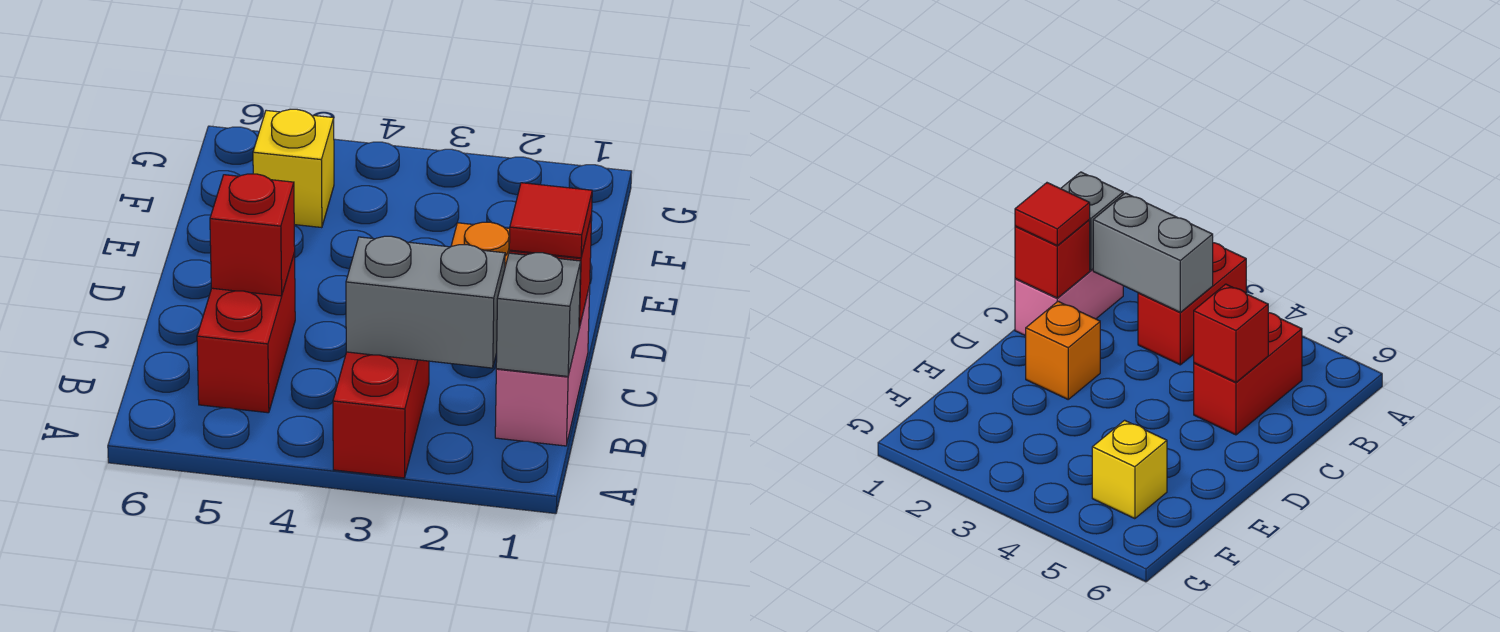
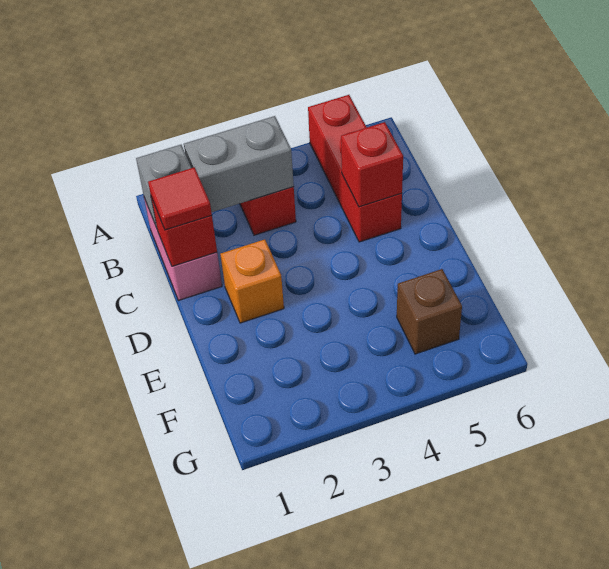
red 1x2 brick [197,253,295,413] -> red 1x3 brick [308,95,402,242]
yellow 1x1 brick [253,109,334,228] -> brown 1x1 brick [397,269,462,354]

